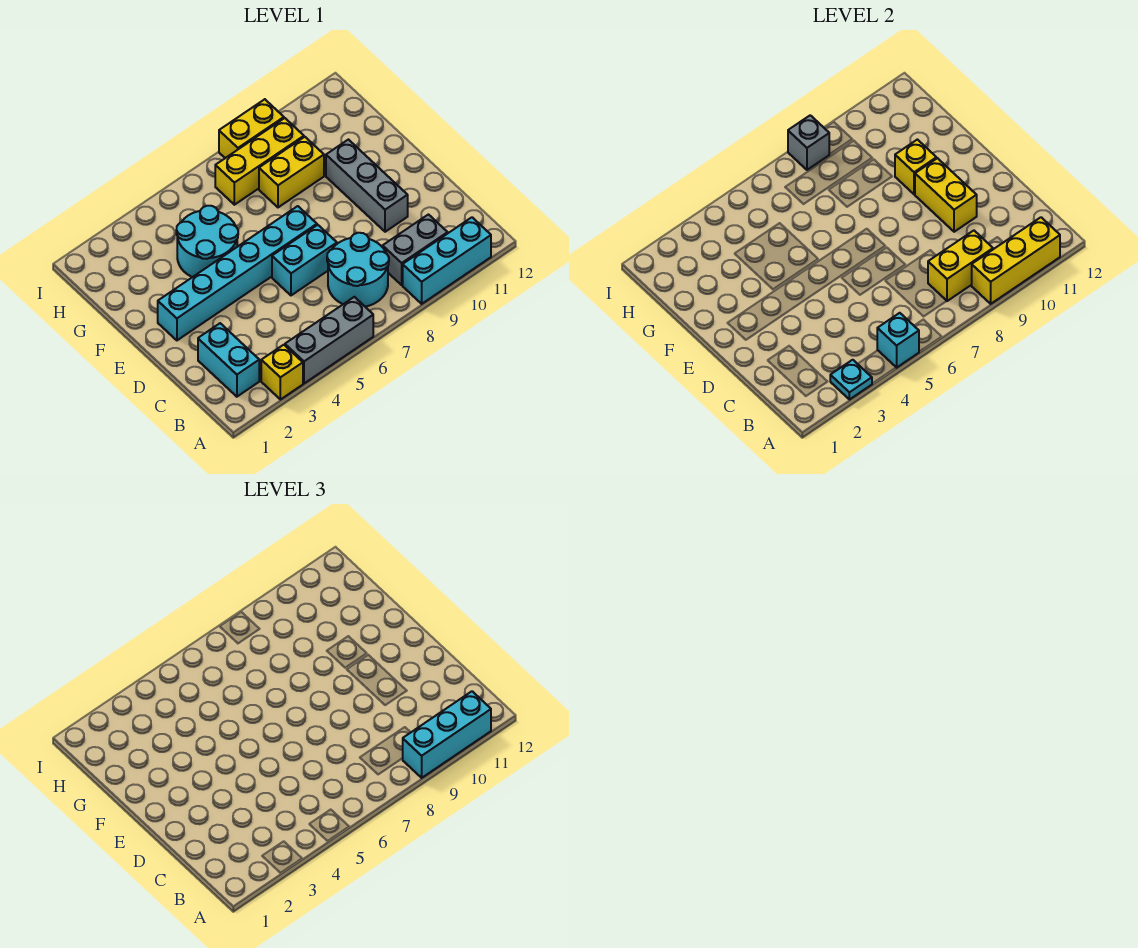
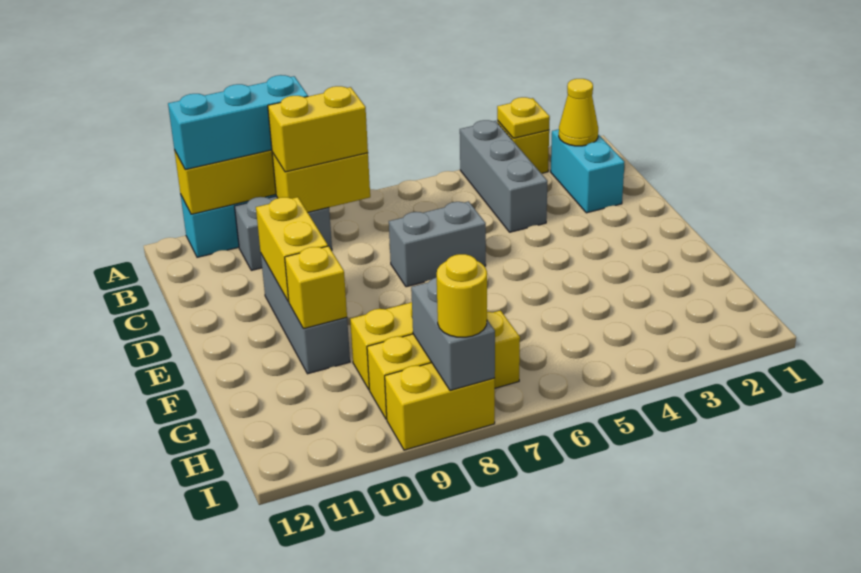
cyan 1x1 plate [830,360,872,399] -> yellow 1x1 plate [497,97,550,138]
grey 1x3 brick [285,297,373,383] -> grey 1x3 brick turned to [460,120,547,232]
cyan 1x1 brick [877,313,919,368] -> none
none -> yellow 1x1 cone [559,79,598,146]
cyan 2x2 round brick [327,233,389,307] -> none
none -> yellow 1x2 brick [268,86,368,172]
cyan 1x2 brick [272,225,337,295] -> grey 1x2 brick [389,201,486,287]
cyan 1x6 brick [158,206,317,340] -> none
cyan 2x2 round brick [176,206,238,277] -> none
grey 1x1 brick [788,115,829,170] -> grey 1x2 brick [411,277,495,391]
none -> yellow 1x1 round brick [437,254,487,337]

